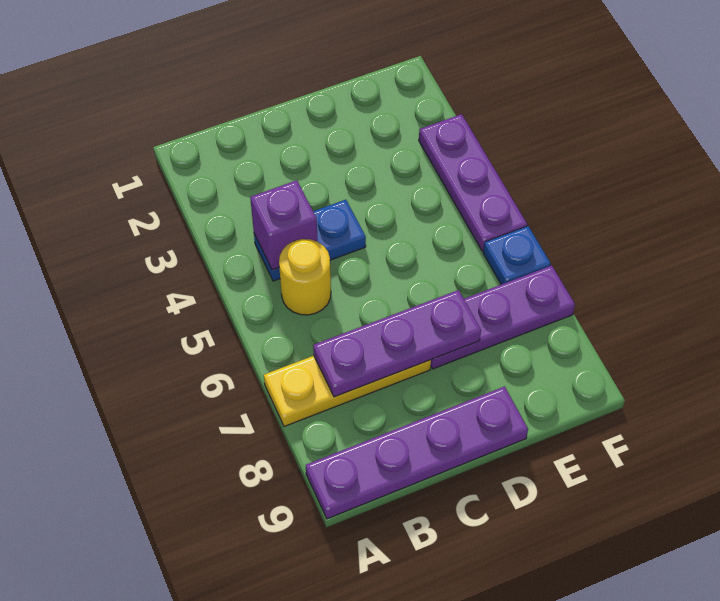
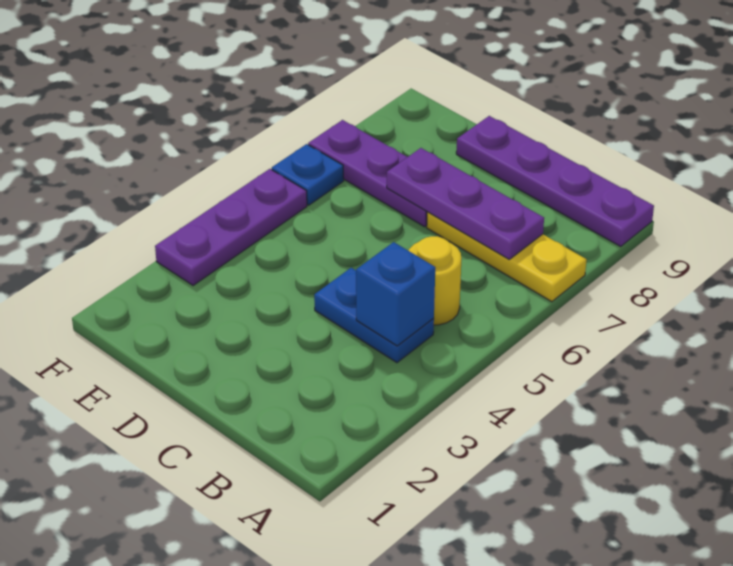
purple 1x1 brick [250,180,318,270] -> blue 1x1 brick [356,242,435,346]

